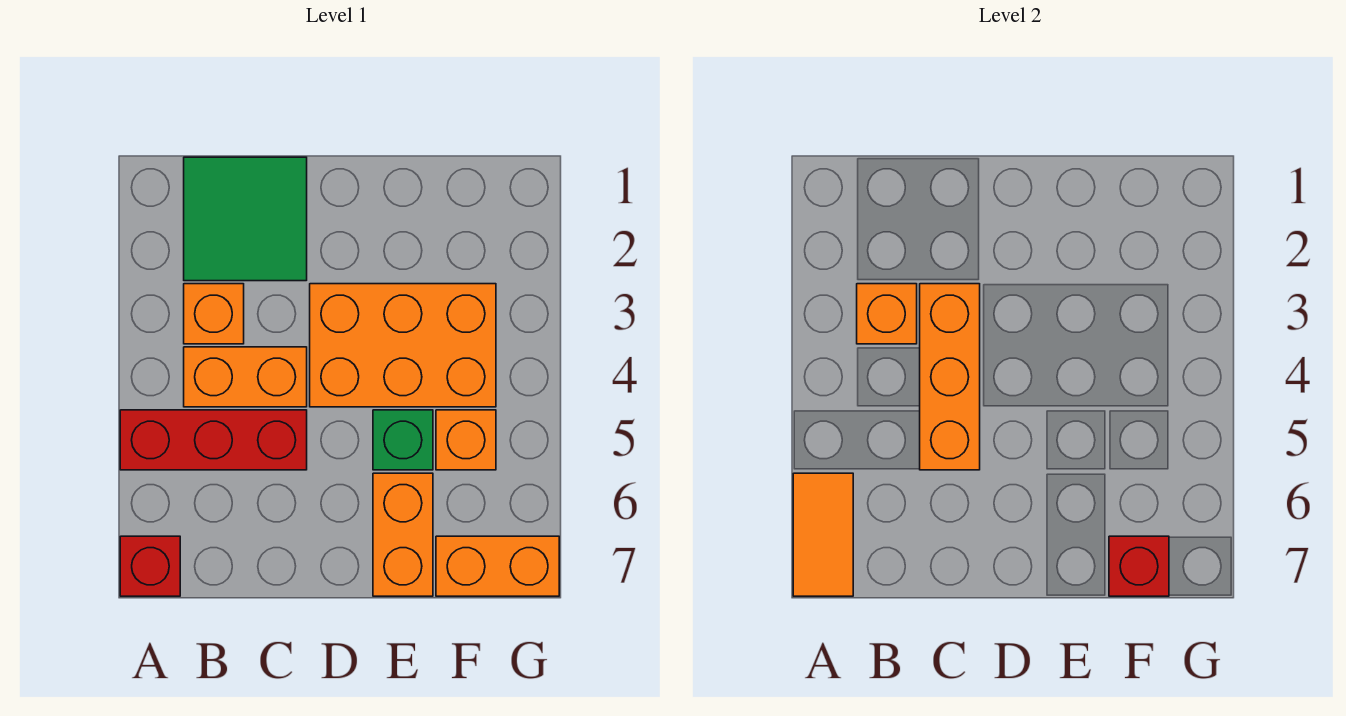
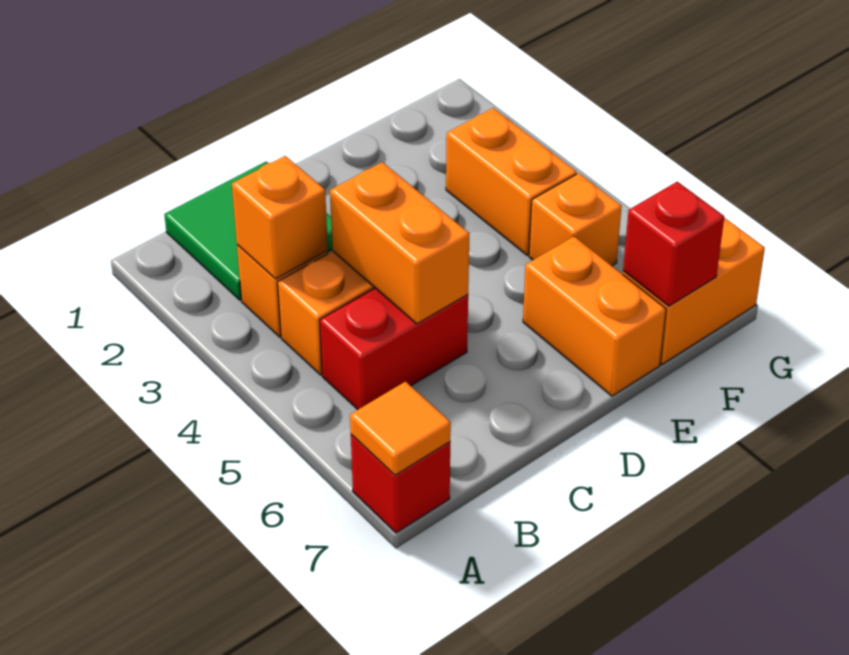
red 1x3 brick [120,410,307,470] -> red 1x2 brick [320,288,468,410]
orange 1x2 tile [793,473,853,596] -> orange 1x1 tile [350,382,451,475]
orange 1x3 brick [920,284,980,470] -> orange 1x2 brick [330,162,470,324]
orange 2x3 brick [310,284,496,407] -> orange 1x2 brick [446,108,577,255]
green 1x1 brick [373,410,433,470] -> none

